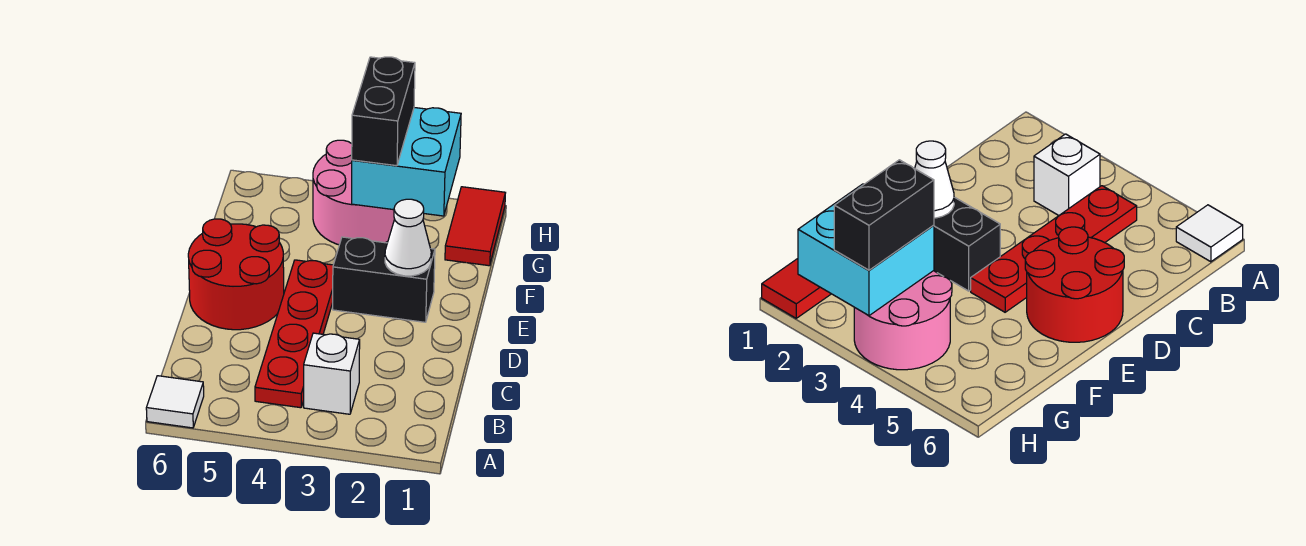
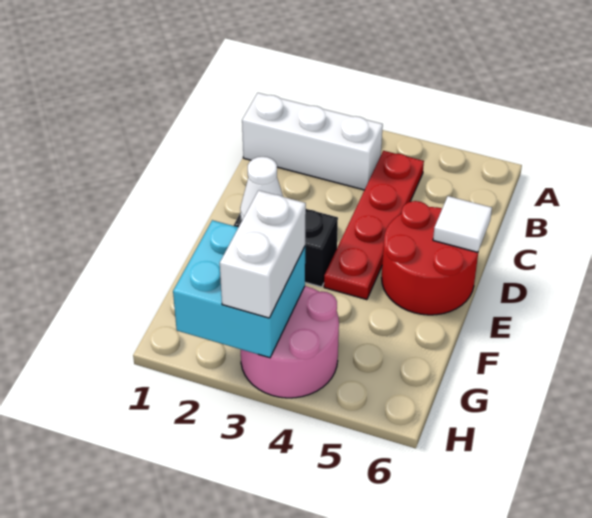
white 1x1 tile [146,376,204,428] -> white 1x1 tile moved to [433,196,492,252]
white 1x1 brick [304,333,360,414] -> white 1x3 brick [242,93,383,190]
red 1x2 tile [445,187,505,266] -> none
black 1x2 brick [352,57,415,166] -> white 1x2 brick [220,190,306,318]

